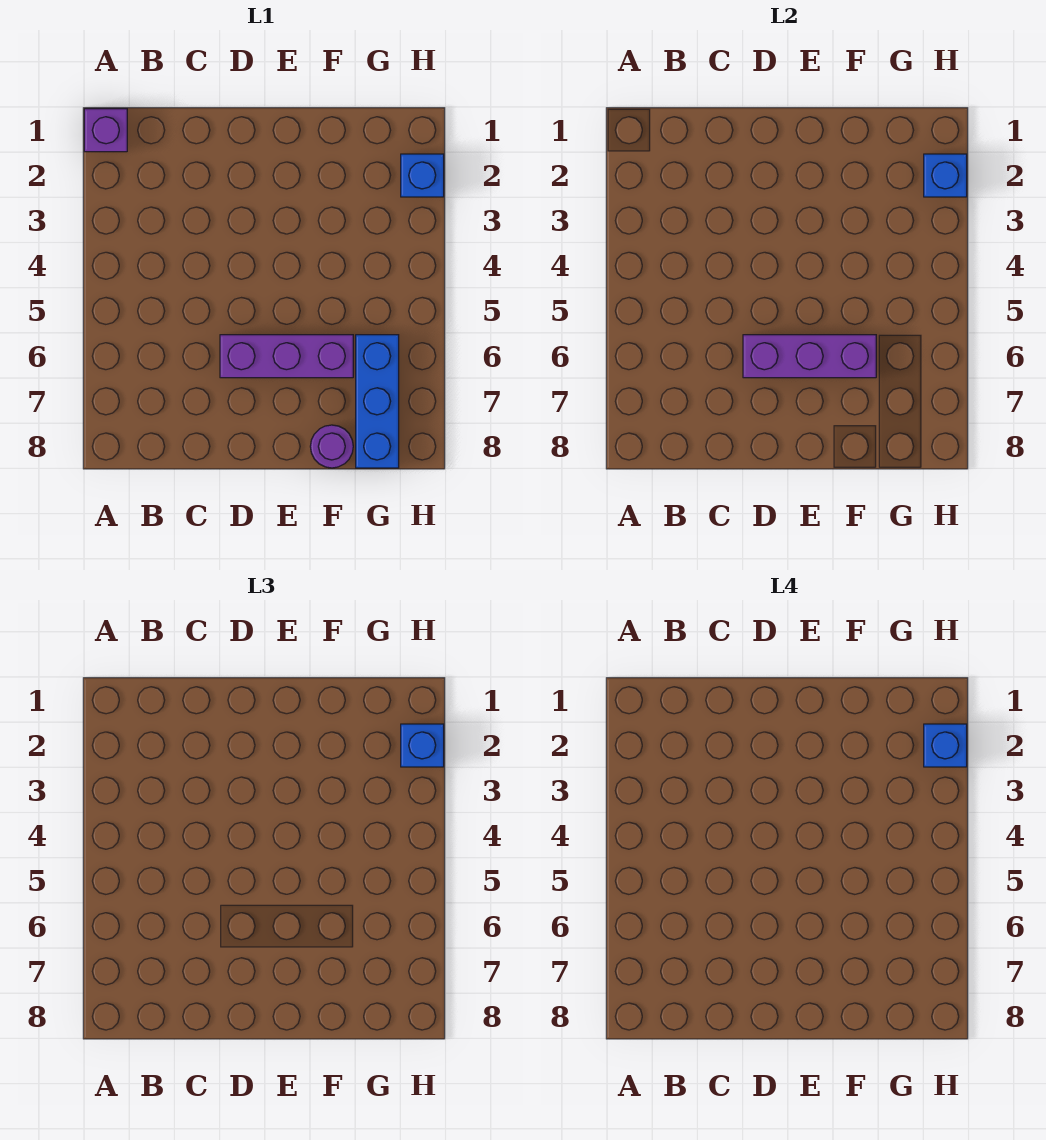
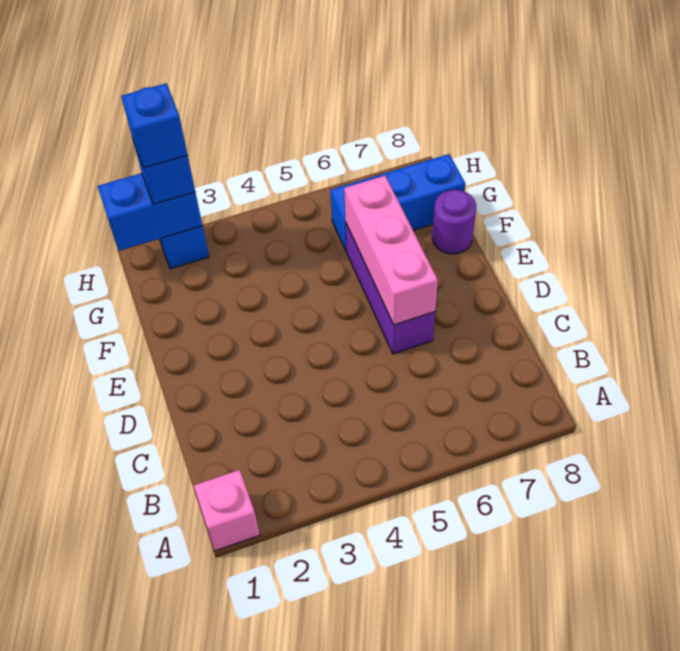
purple 1x1 brick [84,109,127,152] -> pink 1x1 brick [194,470,260,551]
purple 1x3 brick [743,335,876,378] -> pink 1x3 brick [344,176,438,325]
blue 1x1 brick [924,154,967,197] -> blue 1x2 brick [98,173,202,251]

